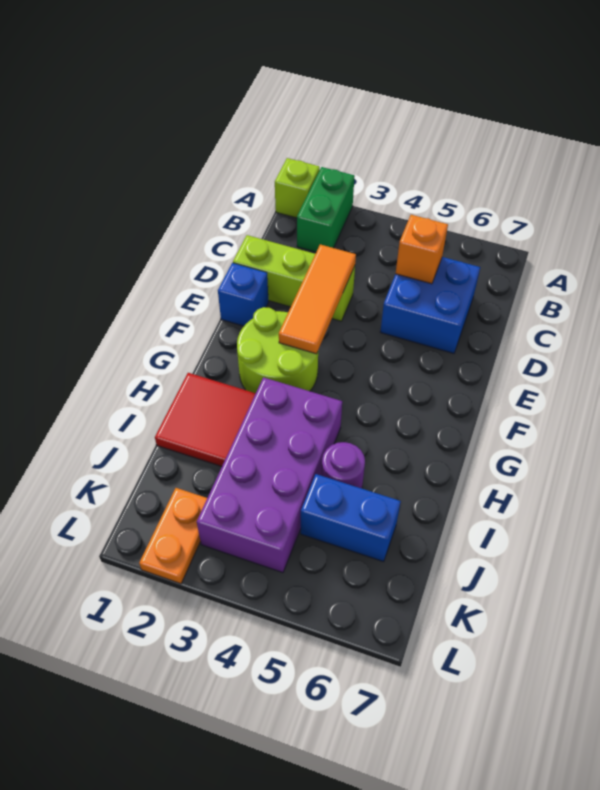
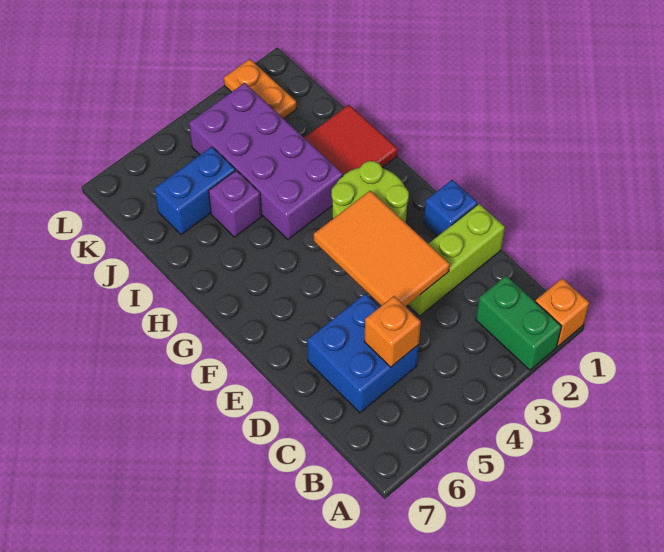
lime 1x1 brick [275,158,320,218] -> orange 1x1 brick [535,278,589,347]
orange 1x3 tile [279,245,356,354] -> orange 2x3 tile [314,191,450,306]
purple 1x1 round brick [322,442,365,489] -> purple 1x1 brick [209,170,262,237]

